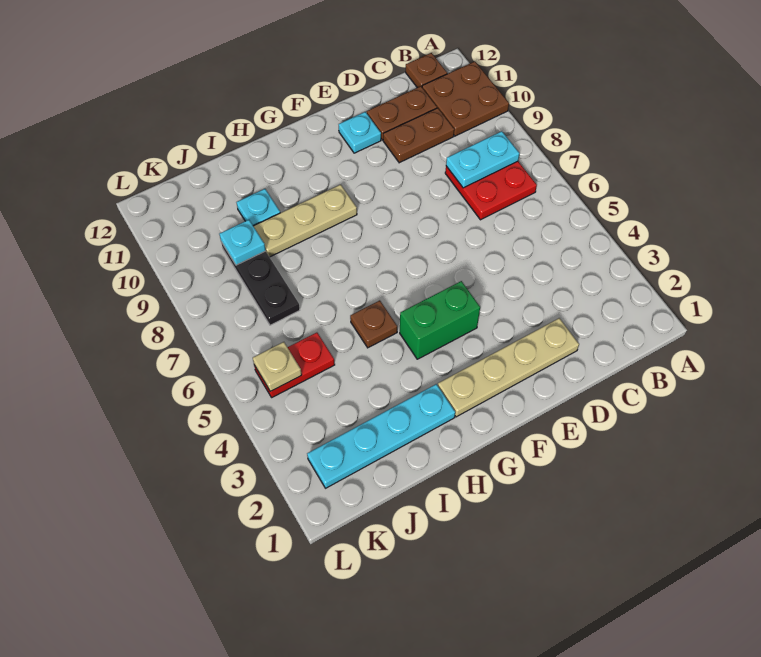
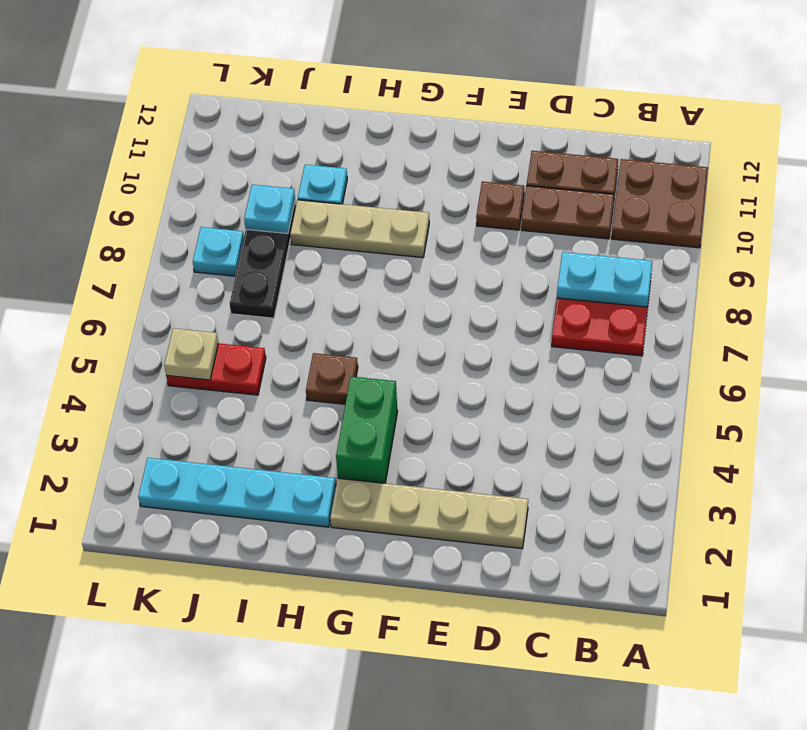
brown 1x1 plate [406,53,447,88] -> brown 1x1 plate moved to [476,182,524,230]
cyan 1x1 plate [339,112,381,153] -> cyan 1x1 plate moved to [193,227,244,276]
green 1x2 brick [400,281,480,359] -> green 1x2 brick turned to [336,377,398,483]

